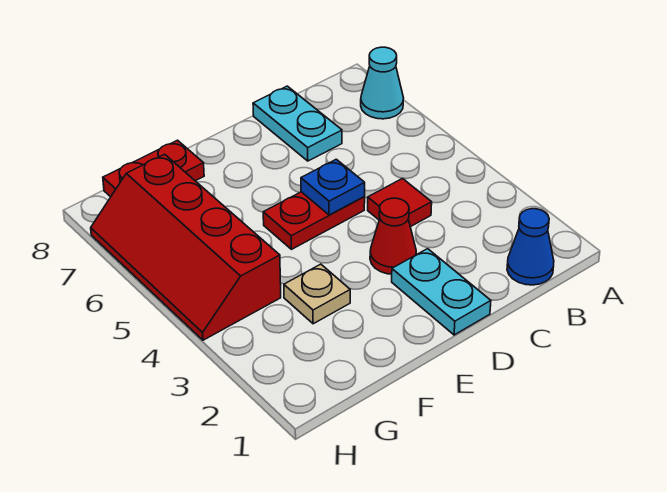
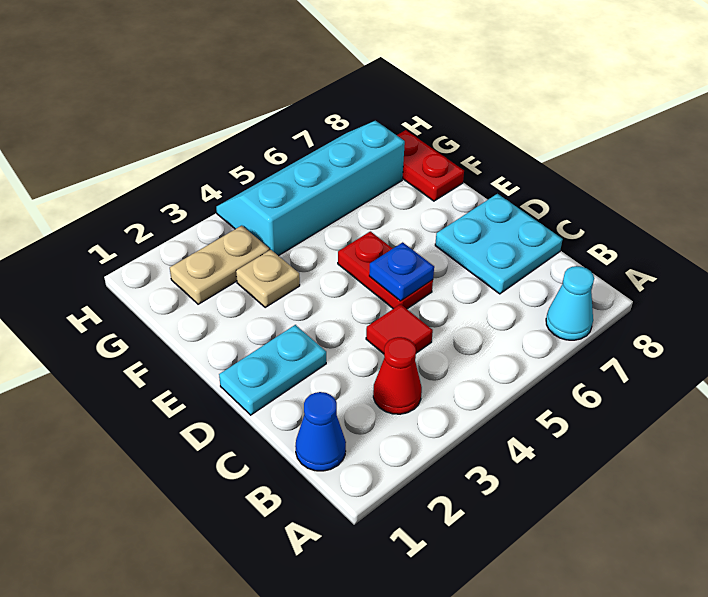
cyan 1x2 plate [253,86,342,161] -> cyan 2x2 plate [435,194,563,294]
red 1x1 cone [370,198,416,274] -> red 1x1 cone moved to [373,337,422,414]
none -> tan 1x2 plate [170,226,269,304]
red 2x4 slope [91,154,281,340] -> cyan 2x4 slope [216,121,405,256]

